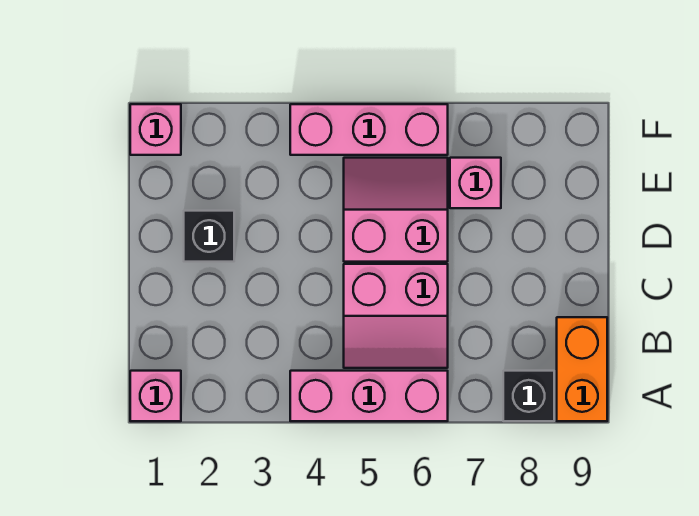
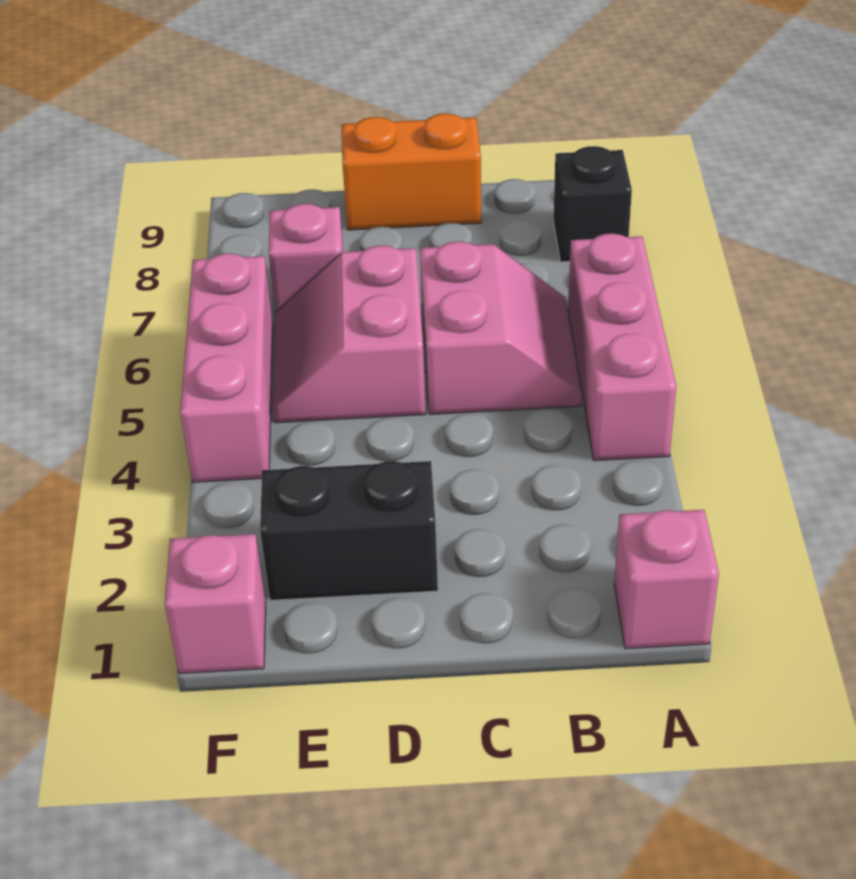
orange 1x2 brick [557,317,607,421] -> orange 1x2 brick moved to [342,113,481,230]
black 1x1 brick [184,211,234,262] -> black 1x2 brick [260,461,438,600]

